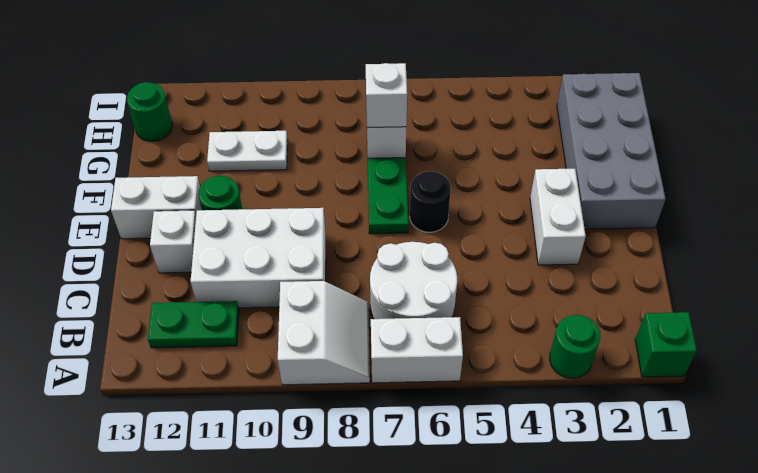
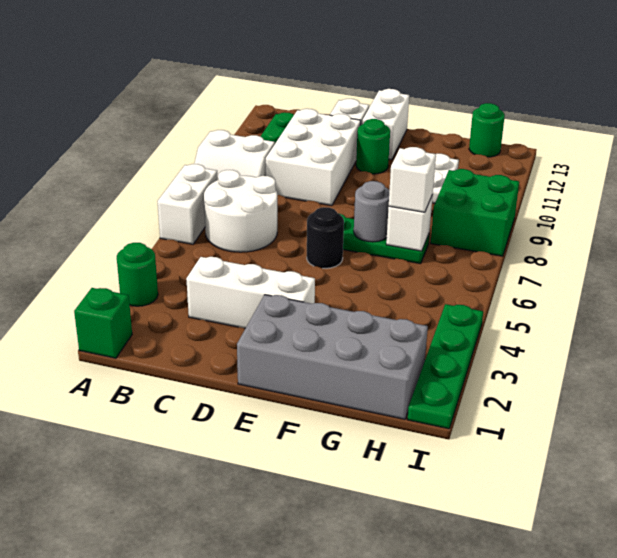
white 1x2 brick [530,169,586,265] -> white 1x3 brick [186,257,315,328]
none -> grey 1x1 round brick [354,181,389,242]
none -> green 2x2 brick [431,169,519,256]
none -> green 1x4 plate [407,304,483,429]

